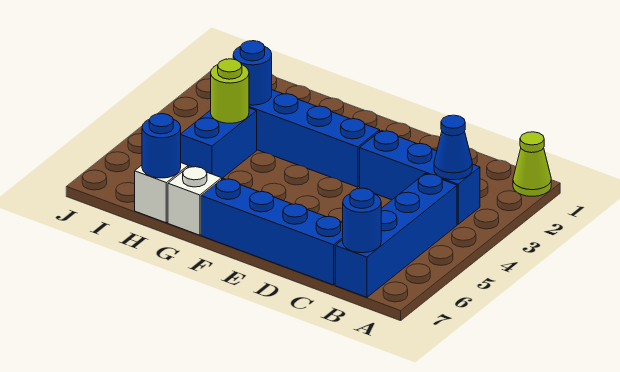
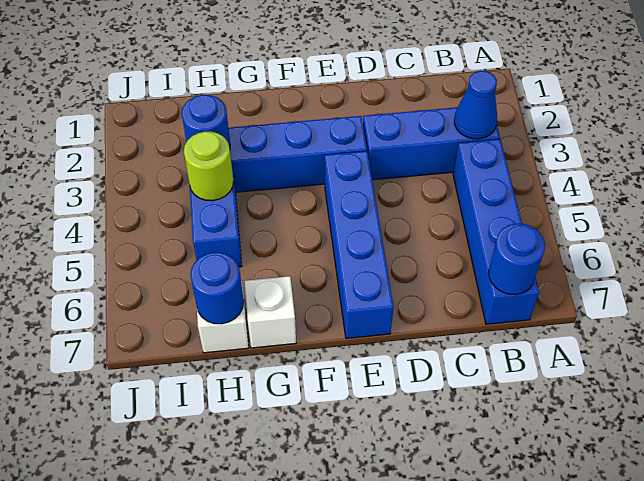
lime 1x1 cone [513,132,551,196] -> none
blue 1x4 brick [201,178,343,285] -> blue 1x4 brick turned to [325,151,394,338]

